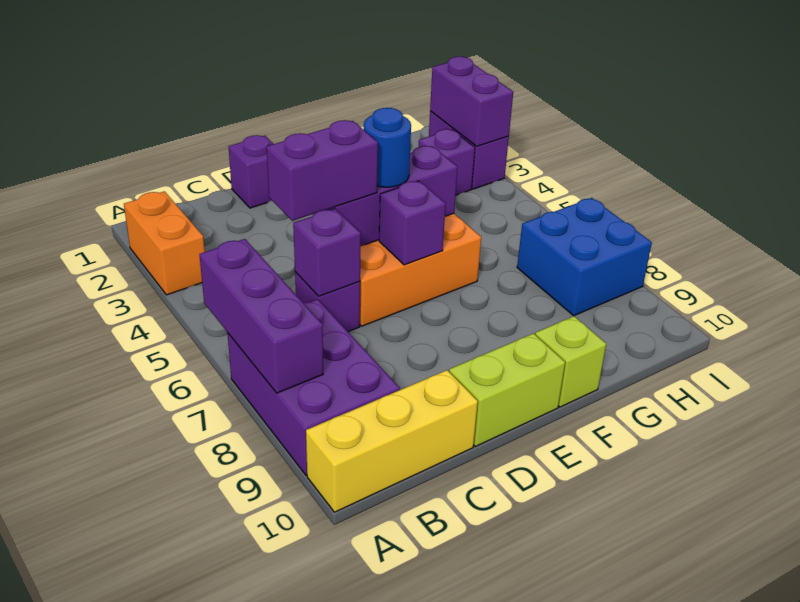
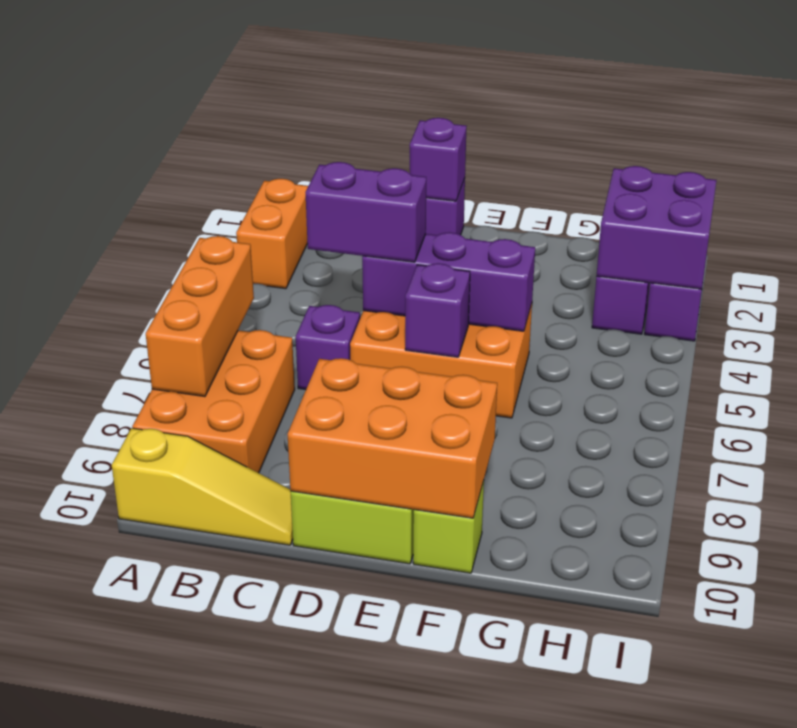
purple 1x3 brick [199,239,323,393] -> orange 1x3 brick [146,236,254,397]
purple 2x3 brick [227,299,400,475] -> orange 2x3 brick [132,330,295,473]
yellow 1x3 brick [306,370,478,512] -> yellow 1x3 slope [112,428,293,545]
purple 1x1 brick [293,209,361,296] -> purple 1x1 brick moved to [410,118,467,201]
none -> orange 2x3 brick [288,358,497,518]
blue 1x1 round brick [364,108,411,187] -> none
blue 2x2 brick [517,198,652,316] -> none
purple 1x2 brick [430,57,513,146] -> purple 2x2 brick [597,166,716,289]

